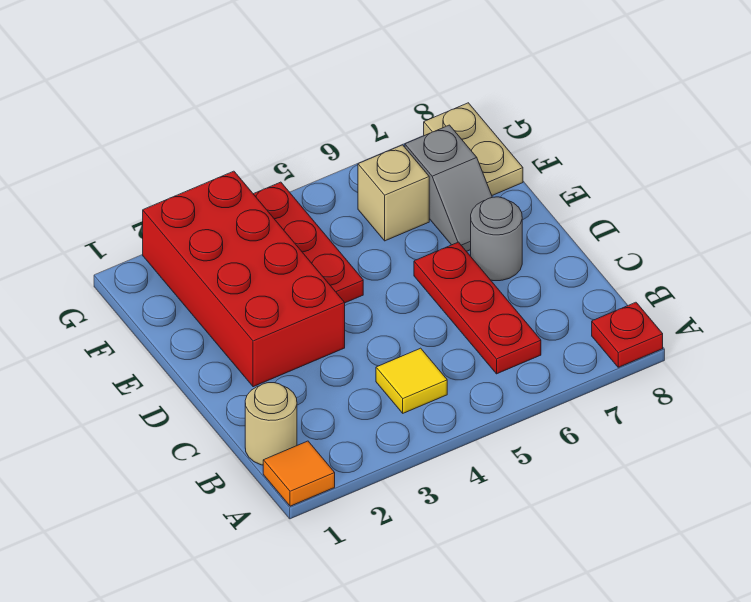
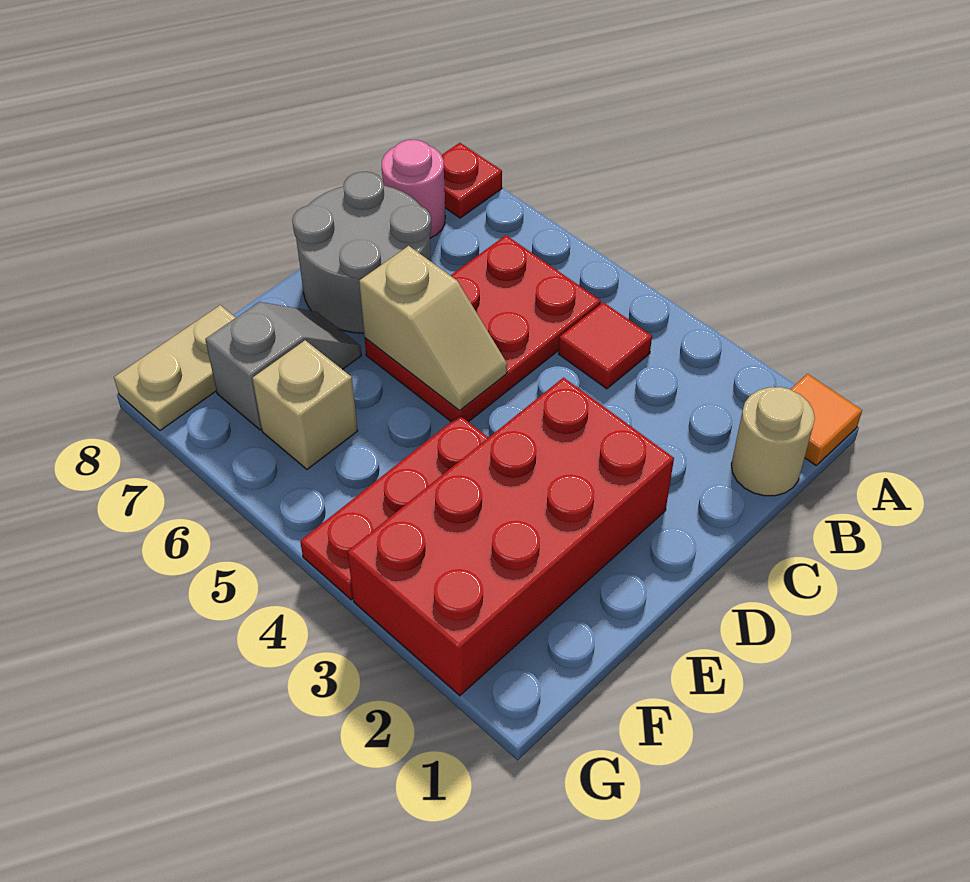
yellow 1x1 tile [376,348,447,413] -> red 1x1 tile [559,302,652,389]
red 1x3 plate [414,242,541,374] -> red 2x3 plate [365,235,601,422]
none -> pink 1x1 round brick [382,140,445,238]
none -> tan 1x2 slope [359,246,507,410]
grey 1x1 round brick [471,197,522,281] -> grey 2x2 round brick [292,172,431,333]

